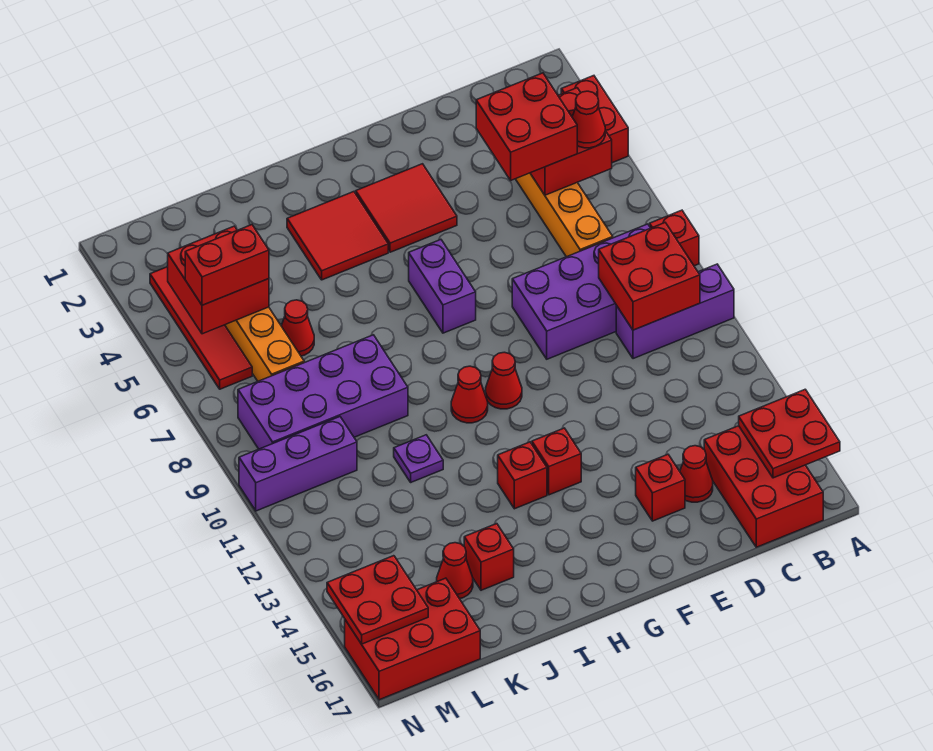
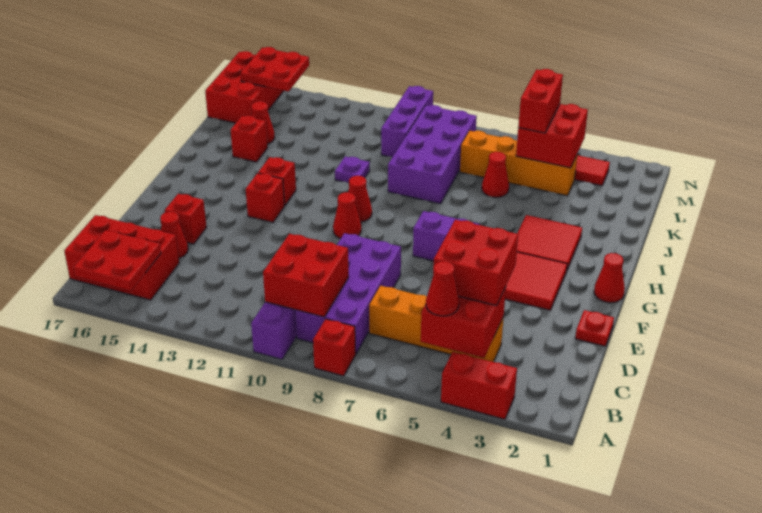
none -> red 1x1 plate [575,310,614,346]
none -> red 1x1 cone [594,253,625,303]

